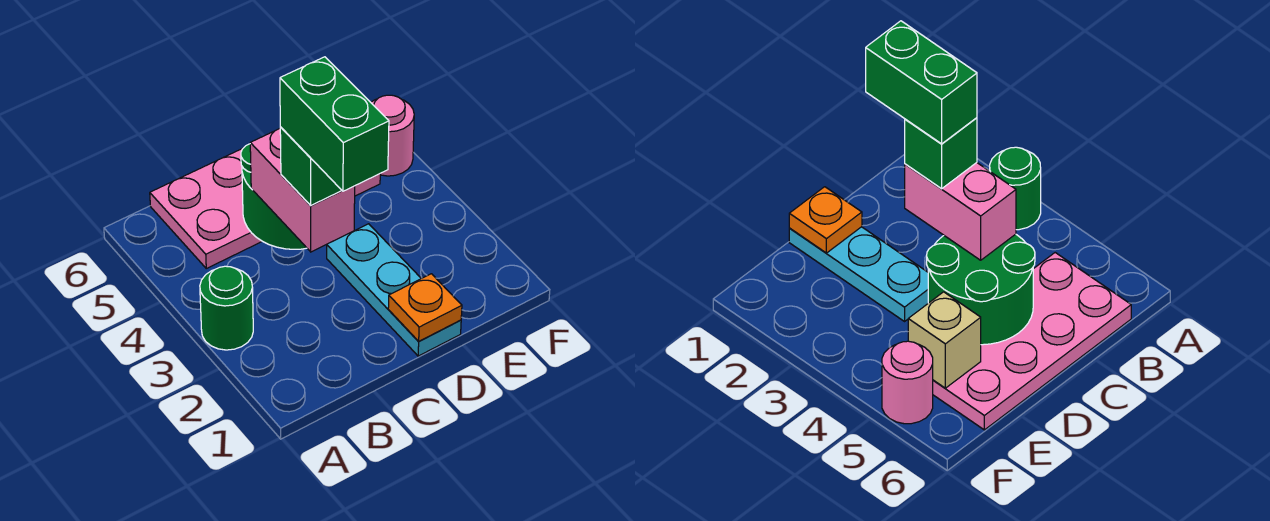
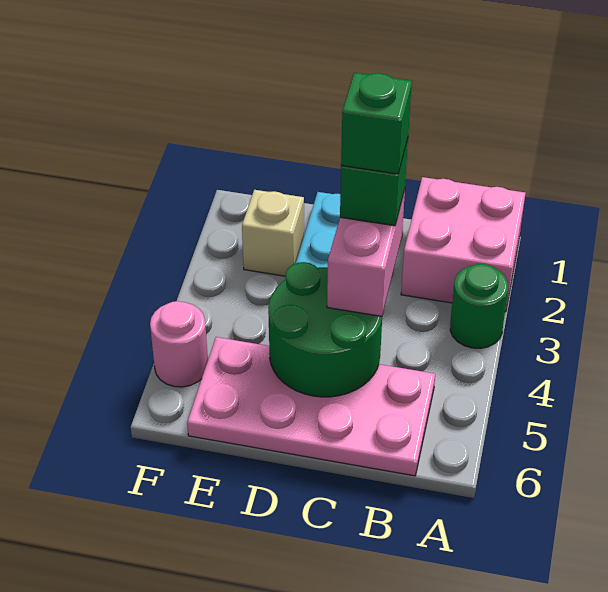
none -> pink 2x2 brick [401,177,526,312]
green 1x2 brick [280,57,389,191] -> green 1x1 brick [341,73,412,174]
orange 1x1 plate [388,274,462,341] -> none
tan 1x1 brick [908,292,981,388] -> tan 1x1 brick moved to [242,190,304,276]

